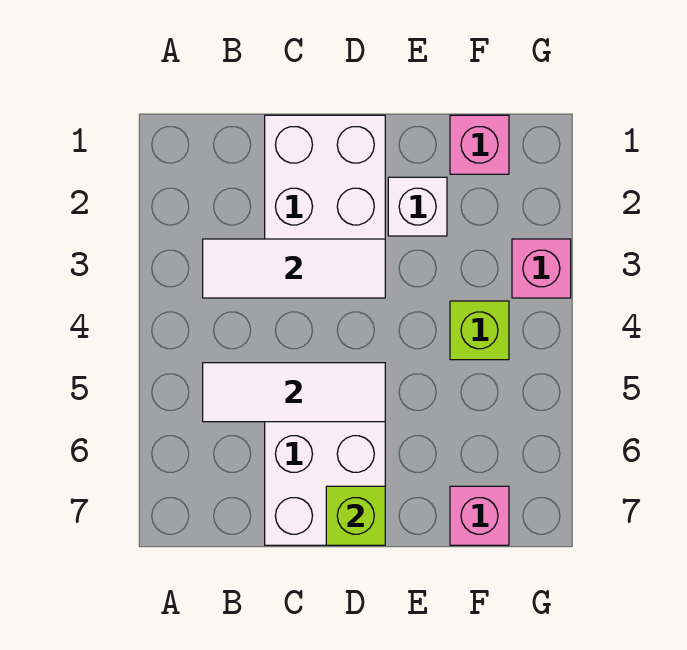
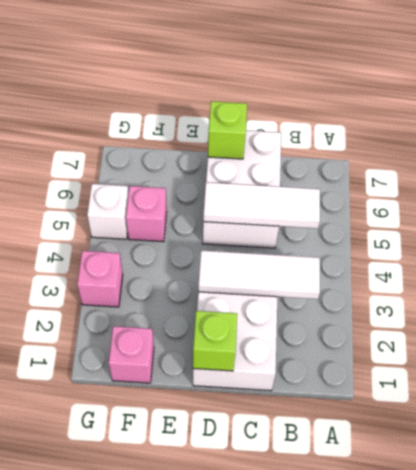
white 1x1 brick [388,177,447,236] -> white 1x1 brick moved to [87,184,129,239]
lime 1x1 brick [450,301,509,360] -> lime 1x1 brick moved to [193,311,237,371]
pink 1x1 brick [450,486,509,545] -> pink 1x1 brick moved to [126,186,167,242]

